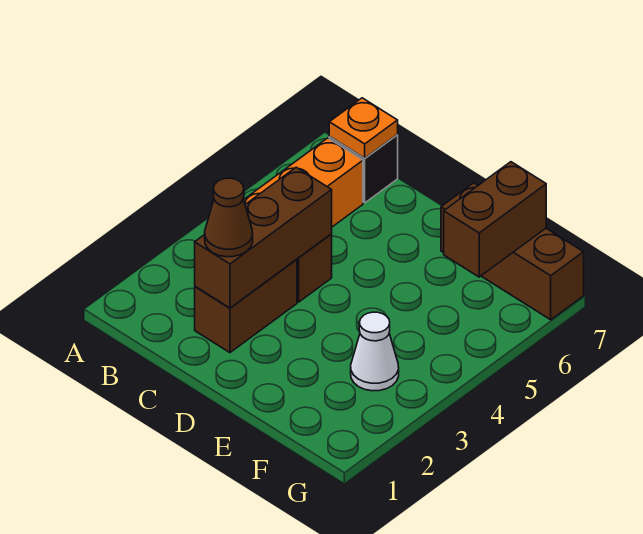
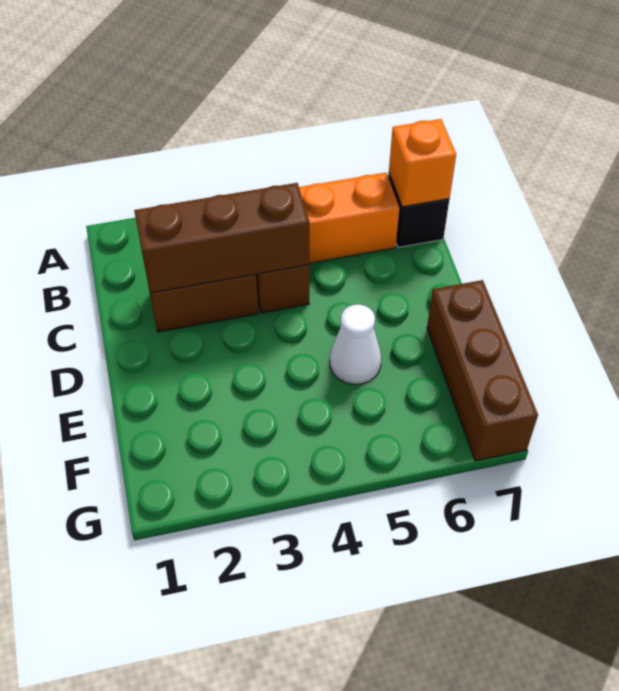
orange 1x1 plate [329,98,398,158] -> orange 1x1 brick [389,119,456,207]
brown 1x1 cone [205,178,253,257] -> none
white 1x1 cone [351,312,399,391] -> white 1x1 cone moved to [330,304,381,384]
brown 1x2 brick [444,162,546,277] -> none

